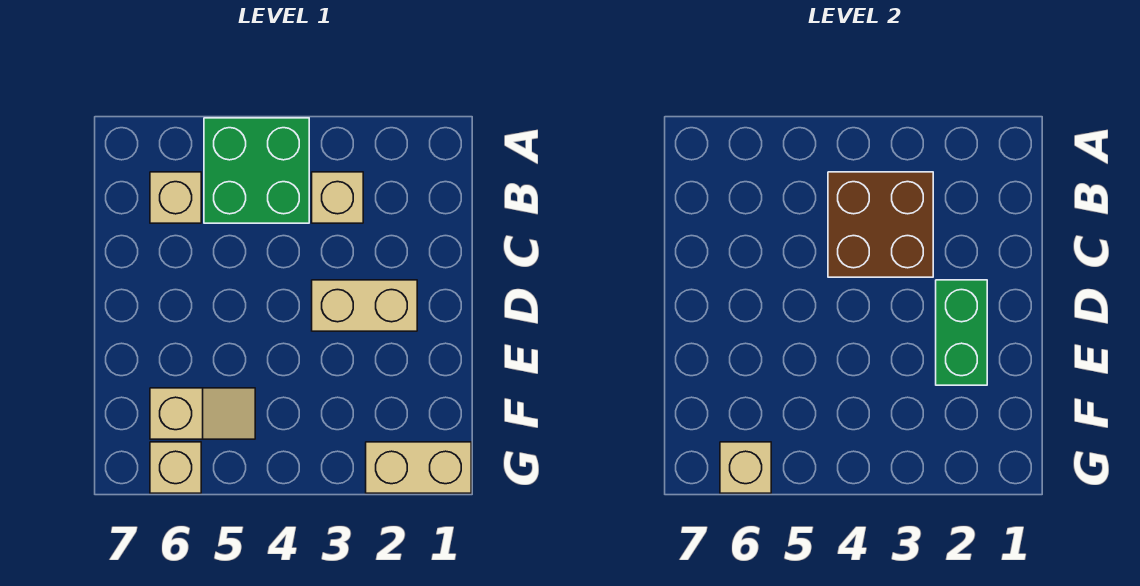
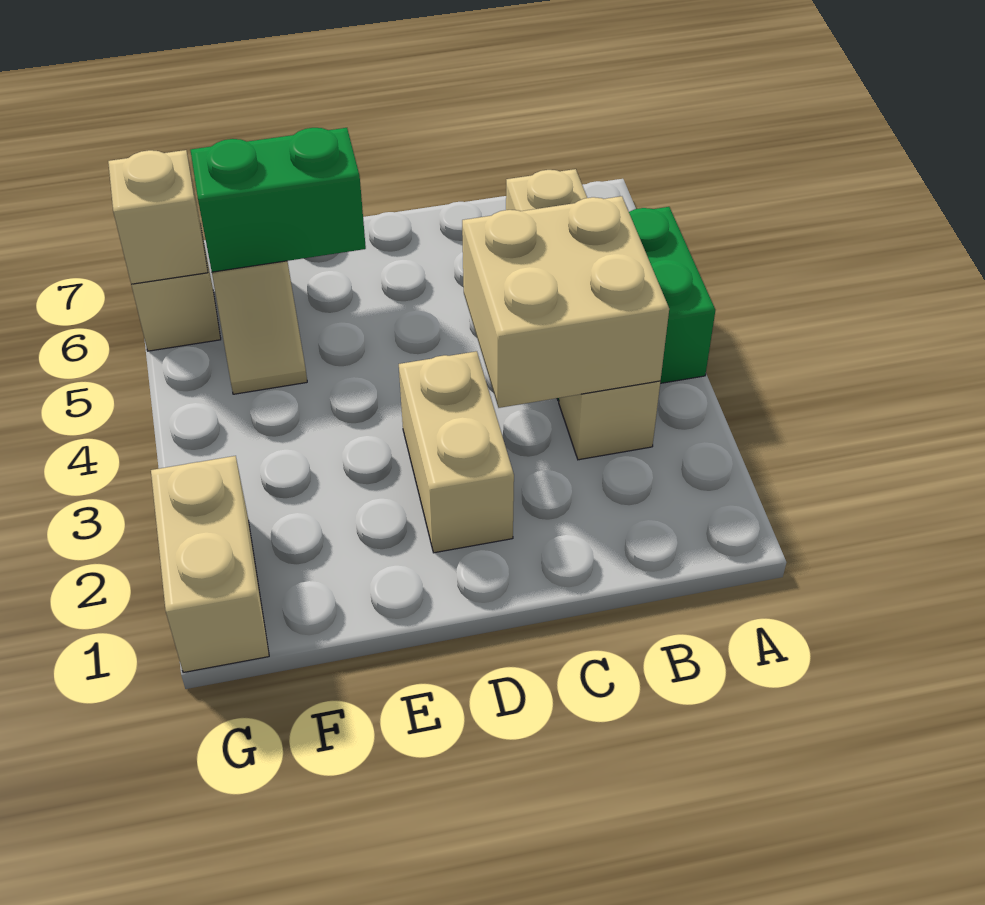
brown 2x2 brick [828,172,933,277] -> tan 2x2 brick [462,196,669,408]
green 1x2 brick [936,280,987,385] -> green 1x2 brick moved to [190,128,366,272]

